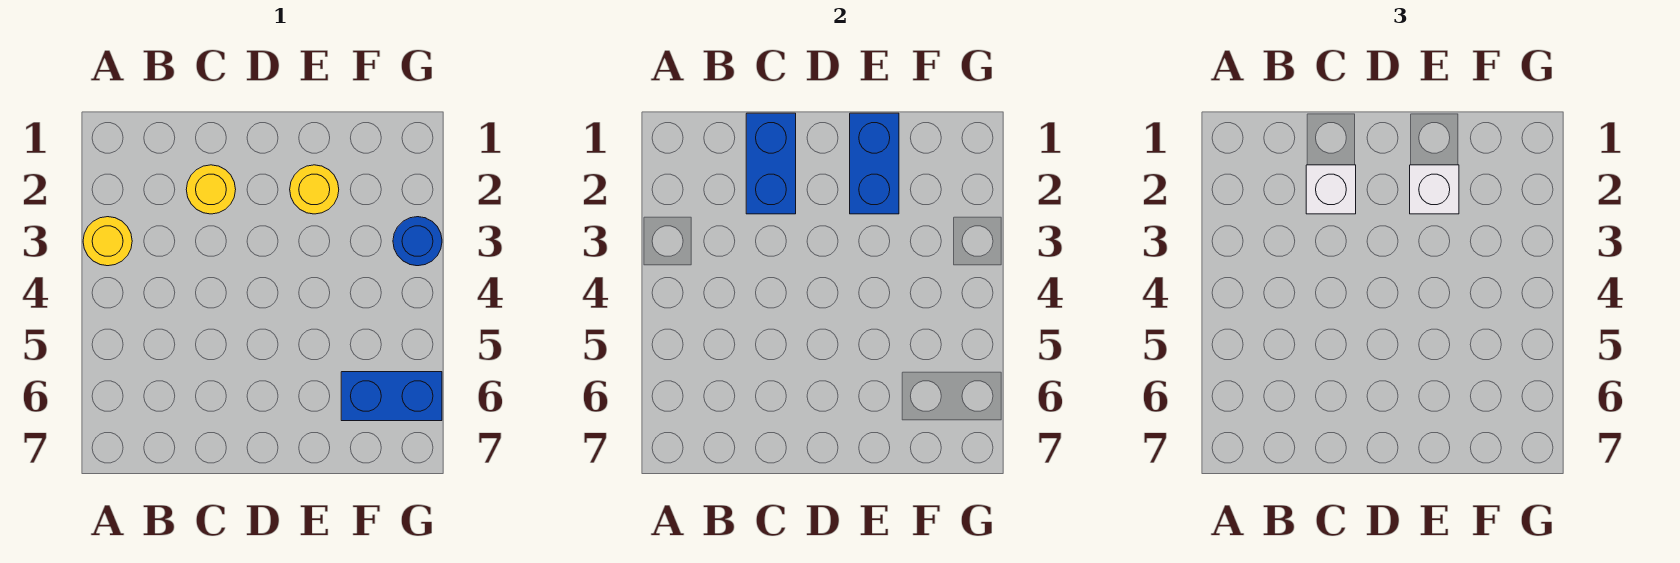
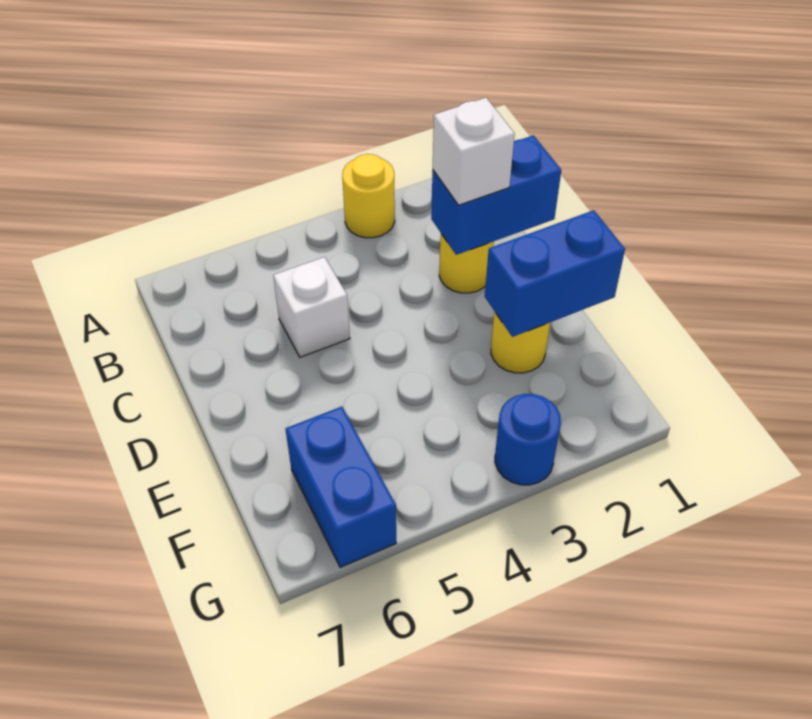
white 1x1 brick [1410,165,1459,214] -> white 1x1 brick moved to [273,257,350,357]

